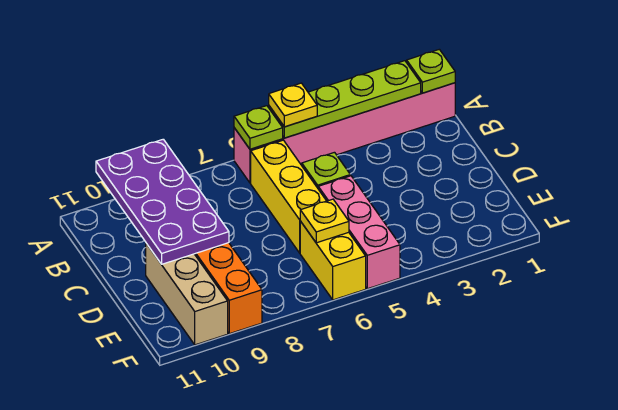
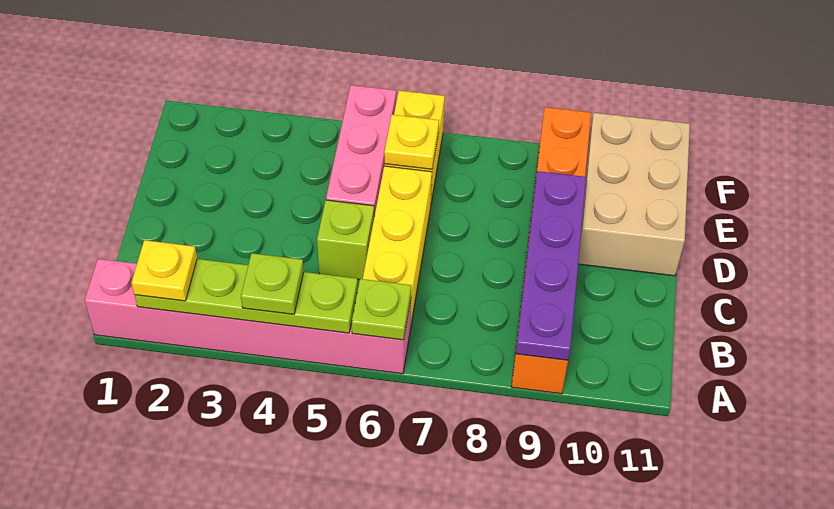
lime 1x1 plate [407,49,455,93] -> lime 1x1 plate moved to [241,253,304,314]
yellow 1x1 plate [269,83,317,127] -> yellow 1x1 plate moved to [132,240,197,301]
purple 2x4 plate [96,139,229,264] -> purple 1x4 plate [516,171,586,360]
tan 1x3 brick [146,243,228,345] -> tan 2x3 brick [578,113,690,276]

